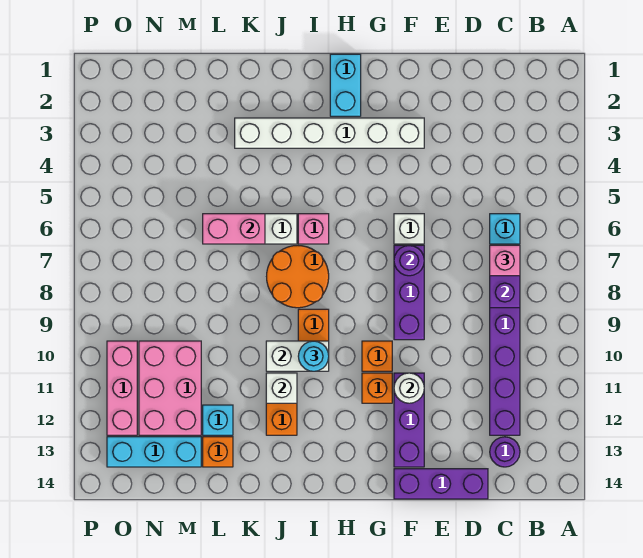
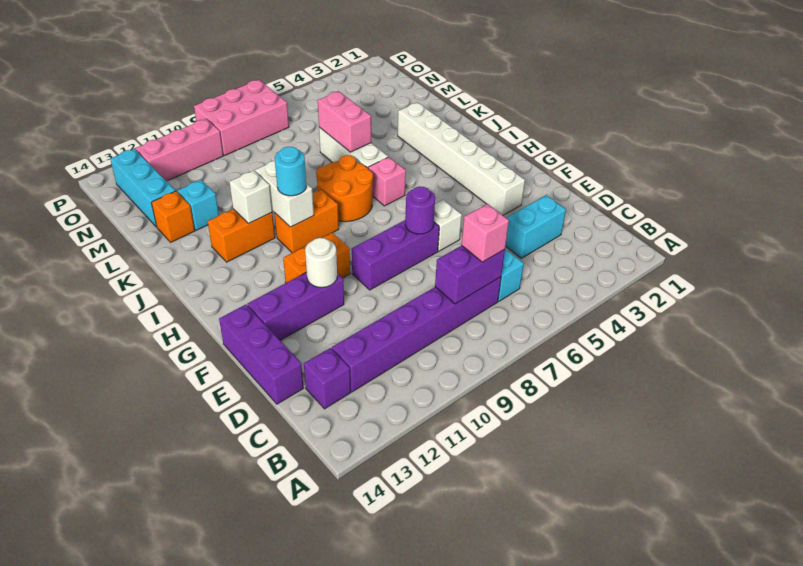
purple 1x1 round brick [490,437,520,467] -> purple 1x1 brick [304,348,351,409]
cyan 1x2 brick [330,54,361,116] -> cyan 1x2 brick moved to [506,195,566,258]
pink 2x3 brick [139,341,201,435] -> pink 2x3 brick moved to [194,80,289,156]

